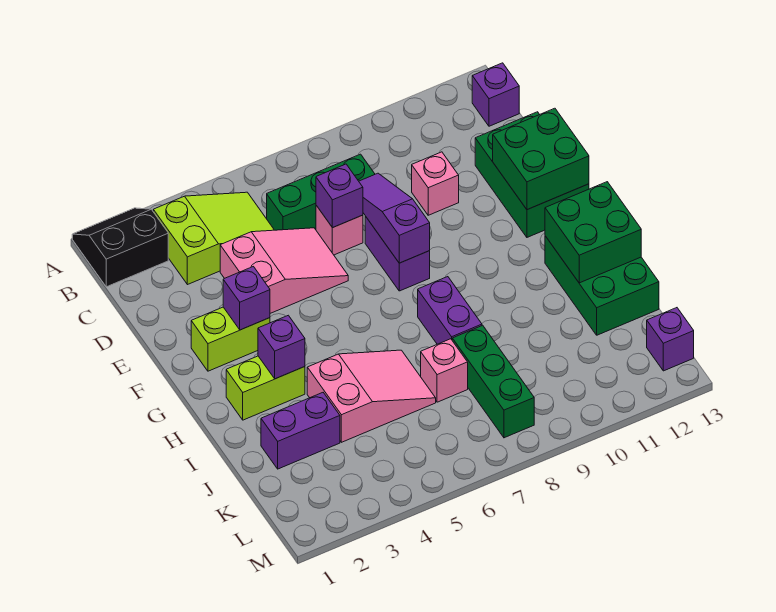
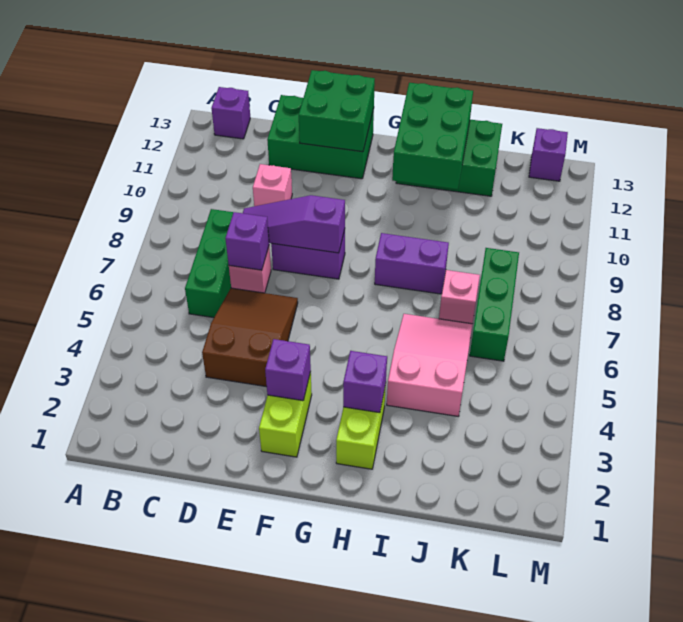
black 2x2 slope [72,208,168,287] -> none
lime 2x3 slope [153,192,274,285] -> none
pink 2x3 slope [220,228,348,313] -> brown 2x3 slope [202,288,298,387]
green 2x2 brick [545,182,641,283] -> green 2x3 brick [392,83,473,189]
purple 1x2 brick [261,393,340,469] -> none
green 1x3 brick [452,325,534,438] -> green 1x3 brick turned to [470,248,519,361]

